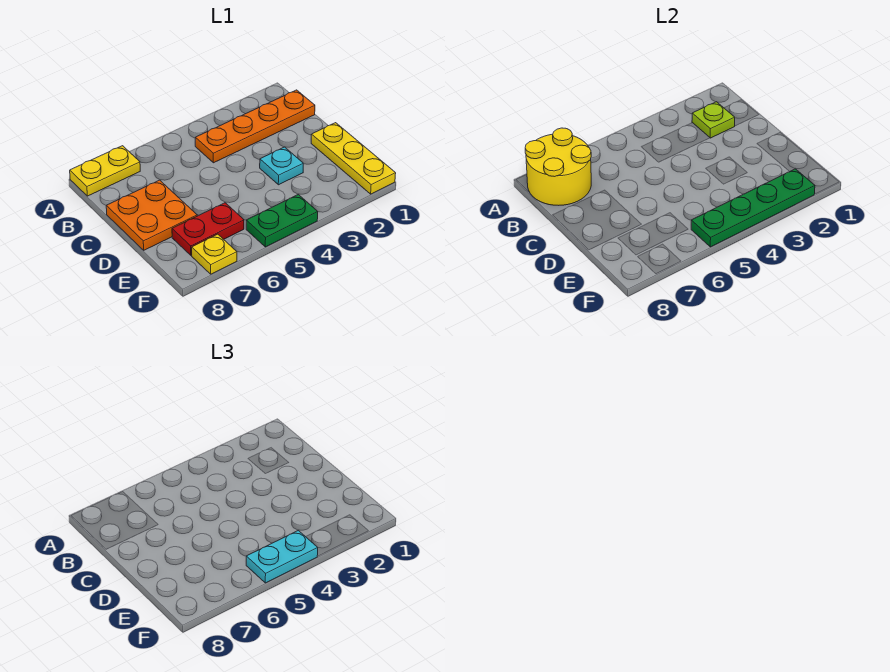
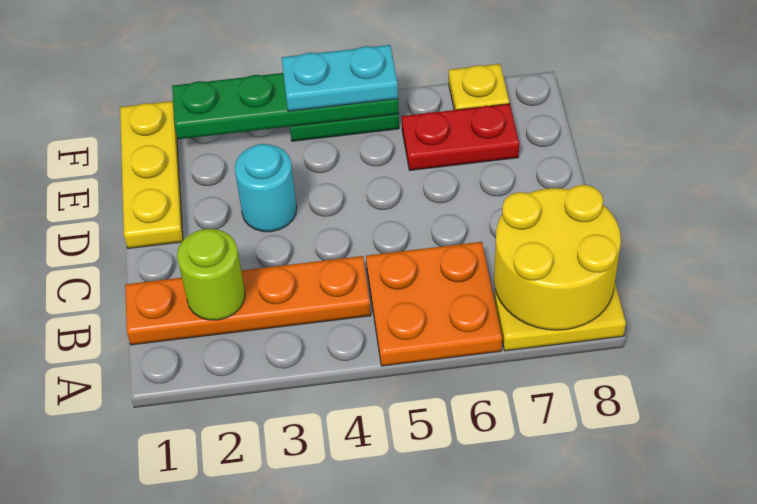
lime 1x1 plate [692,102,735,138] -> lime 1x1 round brick [177,229,245,320]
orange 2x2 plate [106,180,197,250] -> orange 2x2 plate moved to [366,242,502,366]
cyan 1x1 plate [260,147,303,185] -> cyan 1x1 round brick [235,144,297,232]

